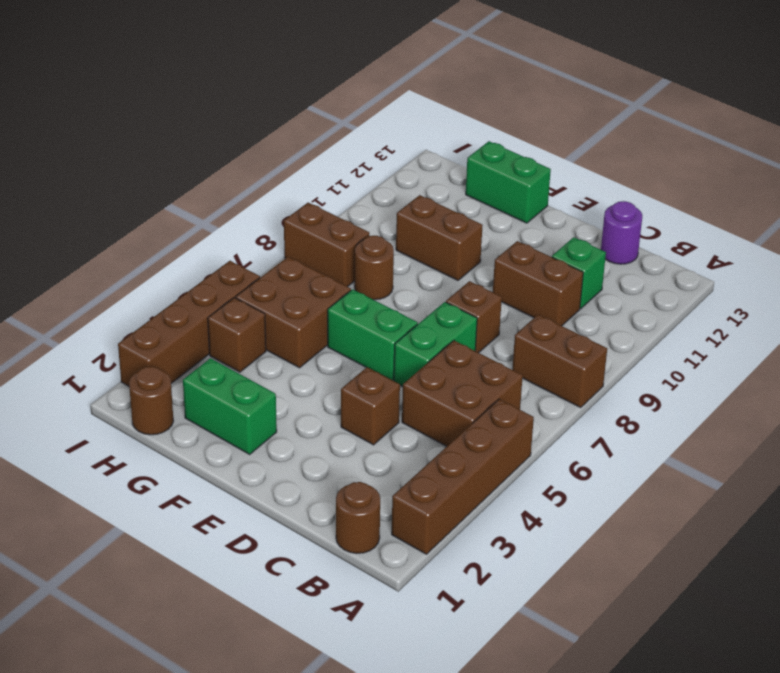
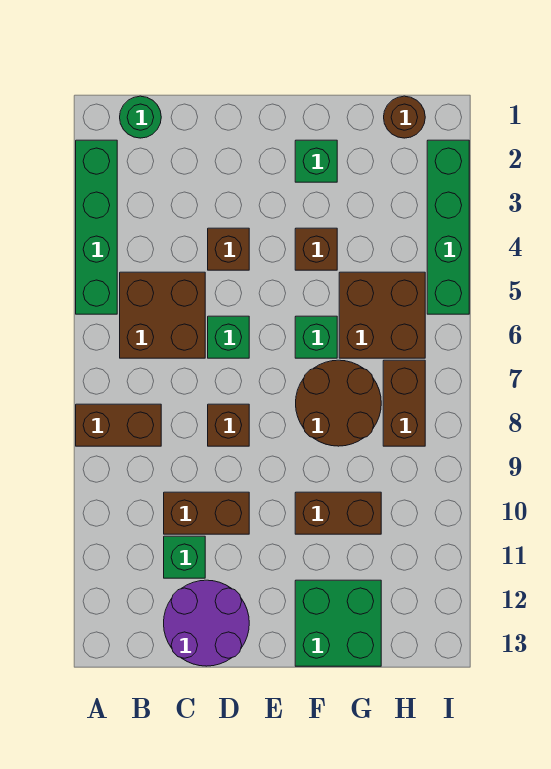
brown 1x4 brick [392,399,534,554] -> green 1x4 brick [76,140,117,314]
brown 1x1 round brick [336,482,380,553] -> green 1x1 round brick [120,96,161,138]
purple 1x1 round brick [601,201,642,264] -> purple 2x2 round brick [164,580,249,666]
green 1x2 brick [394,302,477,386] -> green 1x1 brick [208,316,249,358]
green 1x2 brick [328,289,418,380] -> green 1x1 brick [295,316,337,358]
green 1x2 brick [183,358,277,454] -> green 1x1 brick [295,140,337,182]
green 1x2 brick [466,141,551,223] -> green 2x2 brick [295,580,381,666]
brown 1x1 round brick [355,236,394,300] -> brown 2x2 round brick [296,360,381,446]
brown 1x1 brick [208,298,266,372] -> brown 1x1 brick moved to [295,228,337,270]
brown 1x2 brick [284,203,369,287] -> brown 1x2 brick turned to [383,360,425,446]
brown 1x4 brick [118,261,260,386] -> green 1x4 brick [427,140,469,314]

